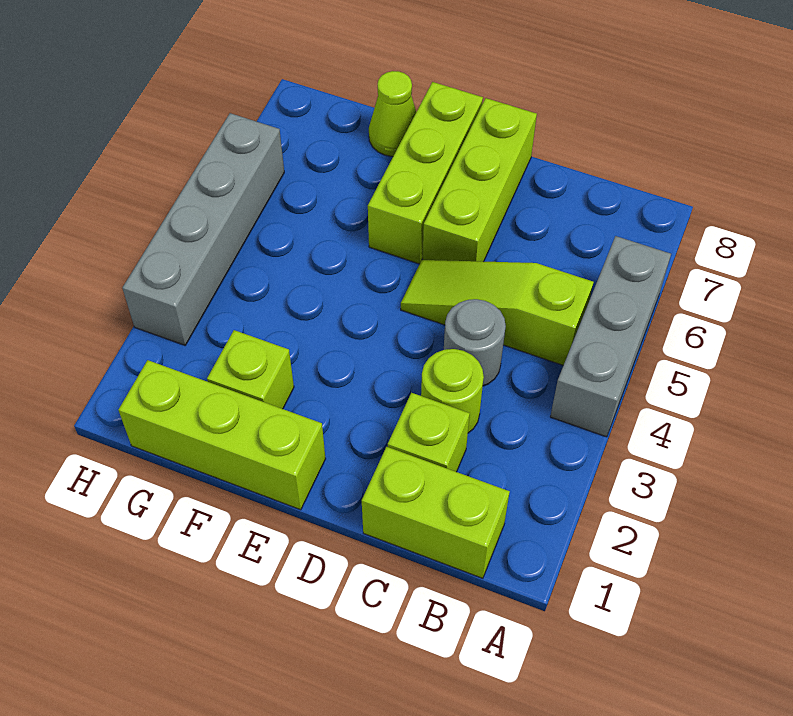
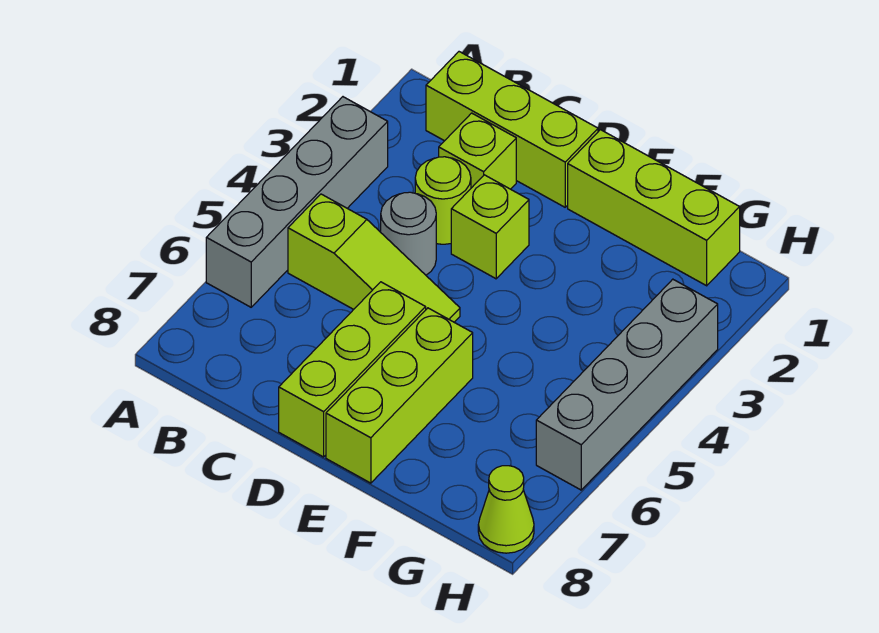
grey 1x3 brick [550,236,671,437] -> grey 1x4 brick [206,97,388,307]
lime 1x2 brick [362,447,510,578] -> lime 1x3 brick [426,52,598,207]
lime 1x1 brick [207,330,294,409] -> lime 1x1 brick moved to [451,175,529,279]
lime 1x1 cone [369,71,416,157] -> lime 1x1 cone moved to [478,466,534,553]

